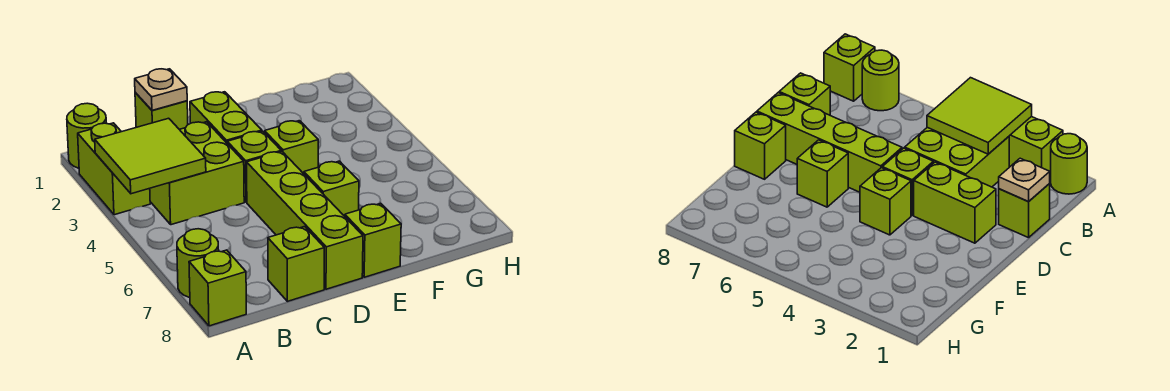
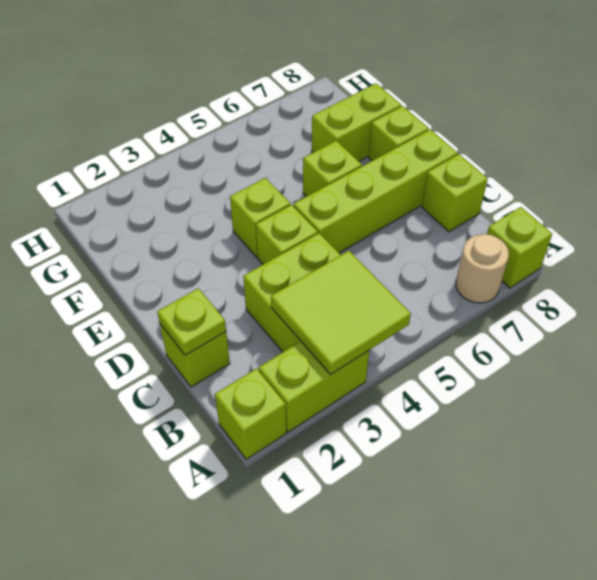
lime 1x1 round brick [67,103,106,168] -> lime 1x1 brick [215,369,286,460]
lime 1x1 round brick [177,229,219,297] -> tan 1x1 round brick [456,234,509,303]
tan 1x1 plate [135,69,187,110] -> lime 1x1 plate [157,288,226,355]
lime 1x2 brick [190,92,262,143] -> lime 1x2 brick moved to [312,83,401,161]

